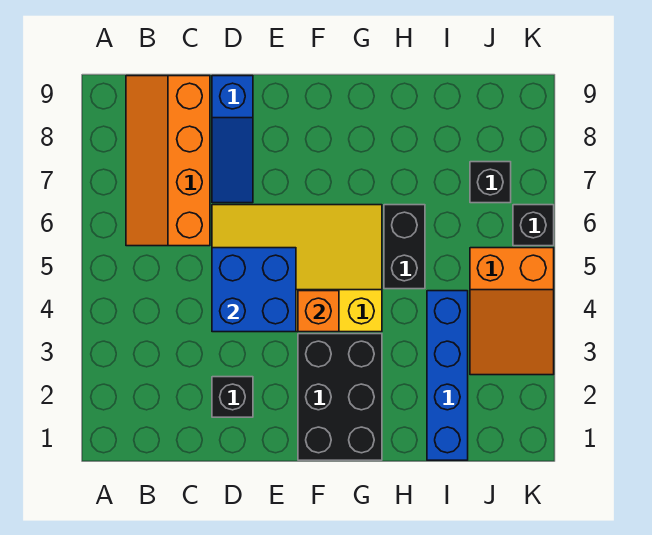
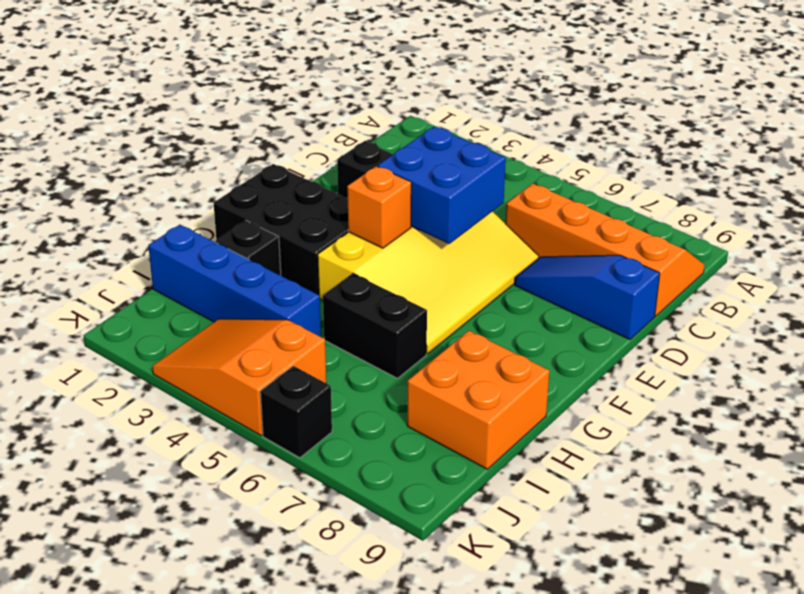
none -> orange 2x2 brick [407,331,549,469]
black 1x1 brick [470,162,511,203] -> black 1x1 brick moved to [215,221,281,275]

